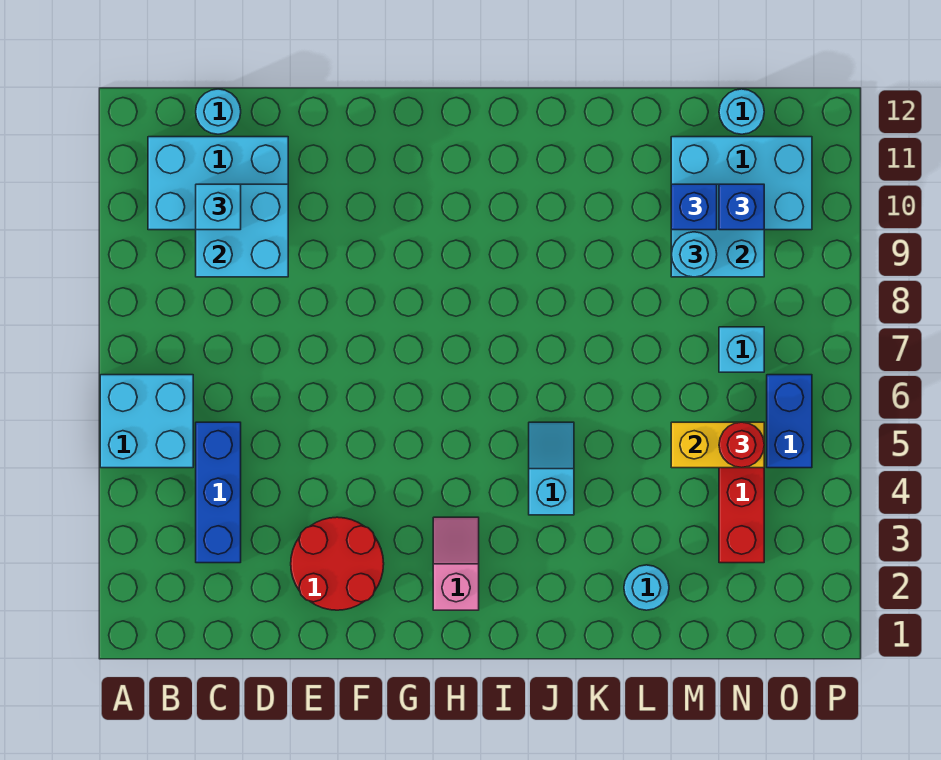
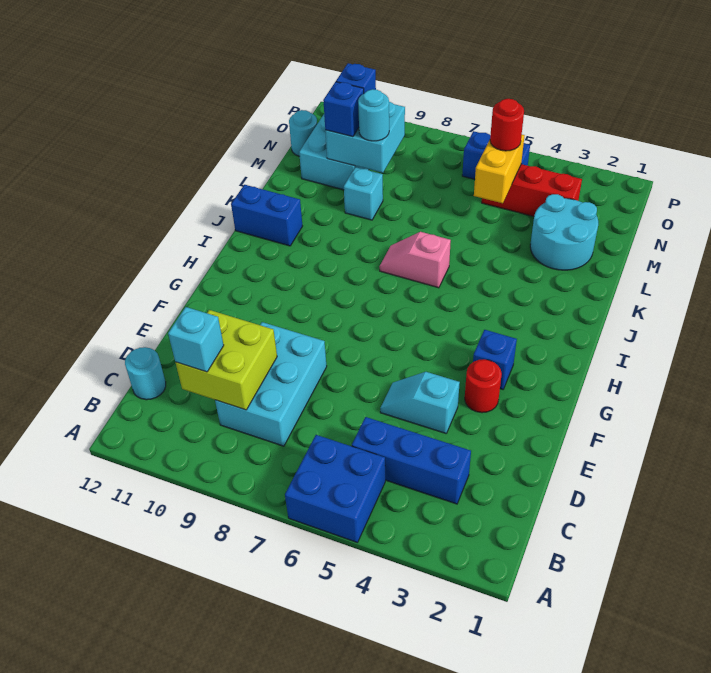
cyan 2x2 brick [100,375,193,468] -> blue 2x2 brick [285,435,385,543]
cyan 2x3 brick [148,137,288,230] -> cyan 2x3 brick moved to [215,322,327,446]
cyan 2x2 brick [196,184,288,277] -> lime 2x2 brick [175,310,277,410]
red 2x2 round brick [291,517,384,610] -> red 1x1 round brick [465,359,502,413]
none -> blue 1x1 brick [473,330,517,389]
pink 1x2 slope [433,517,479,610] -> pink 1x2 slope moved to [379,232,451,288]
cyan 1x2 slope [529,422,574,515] -> cyan 1x2 slope moved to [380,372,460,433]
none -> blue 1x2 brick [231,185,302,246]
cyan 1x1 round brick [624,565,669,610] -> cyan 2x2 round brick [530,194,598,270]
cyan 1x1 brick [719,327,764,372] -> cyan 1x1 brick moved to [344,167,383,220]

